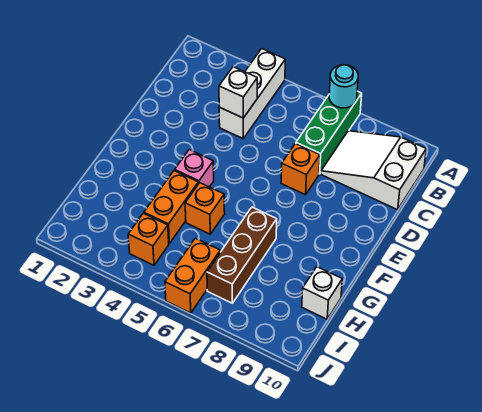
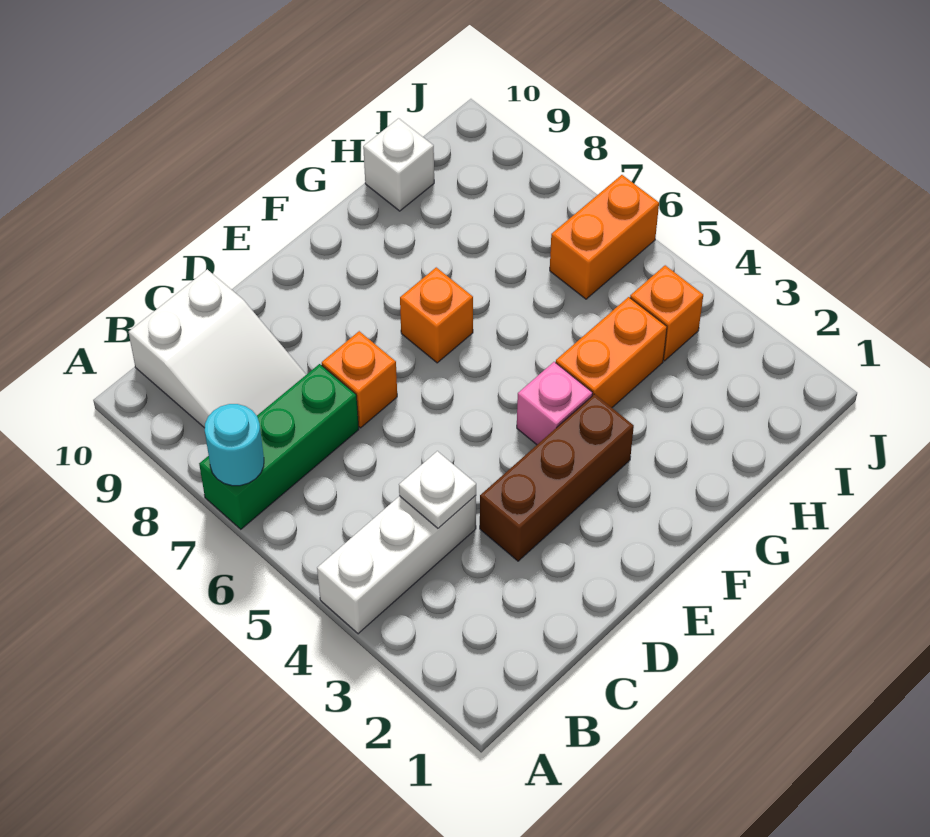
white 1x1 brick [219,67,257,118] -> white 1x1 plate [399,451,476,528]
orange 1x1 brick [185,183,225,234] -> orange 1x1 brick moved to [400,267,473,363]
brown 1x3 brick [207,207,277,303] -> brown 1x3 brick moved to [480,394,634,561]

